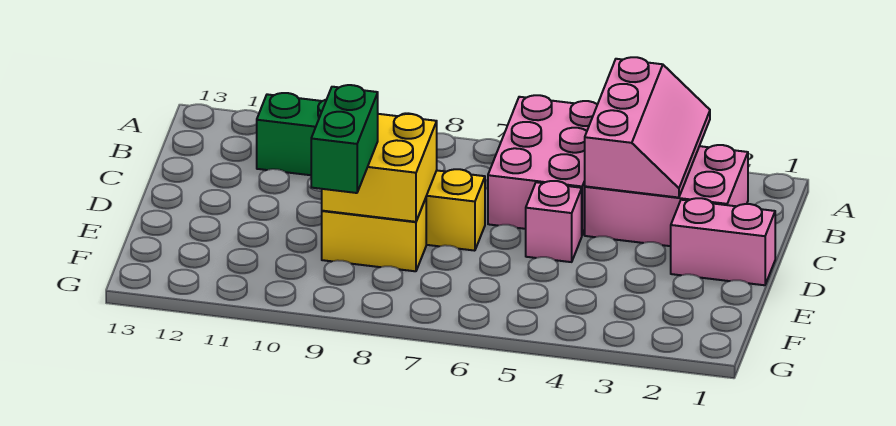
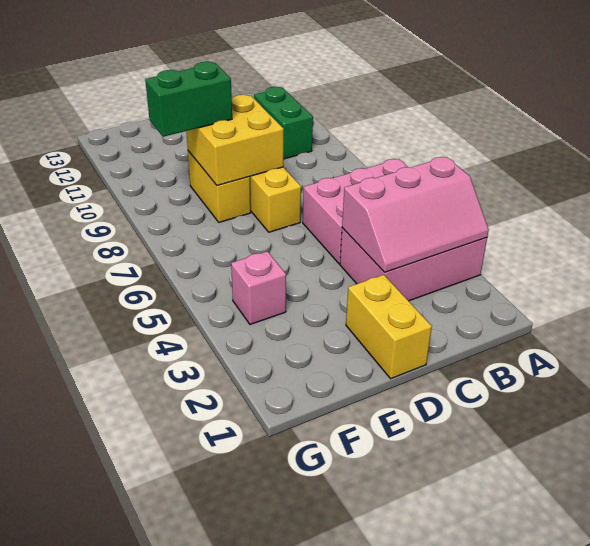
pink 2x3 brick [585,145,748,246] -> pink 2x3 brick turned to [340,228,487,301]
pink 1x2 brick [671,198,775,285] -> yellow 1x2 brick [346,275,432,379]
pink 1x1 brick [526,181,582,262] -> pink 1x1 brick moved to [231,251,286,324]

